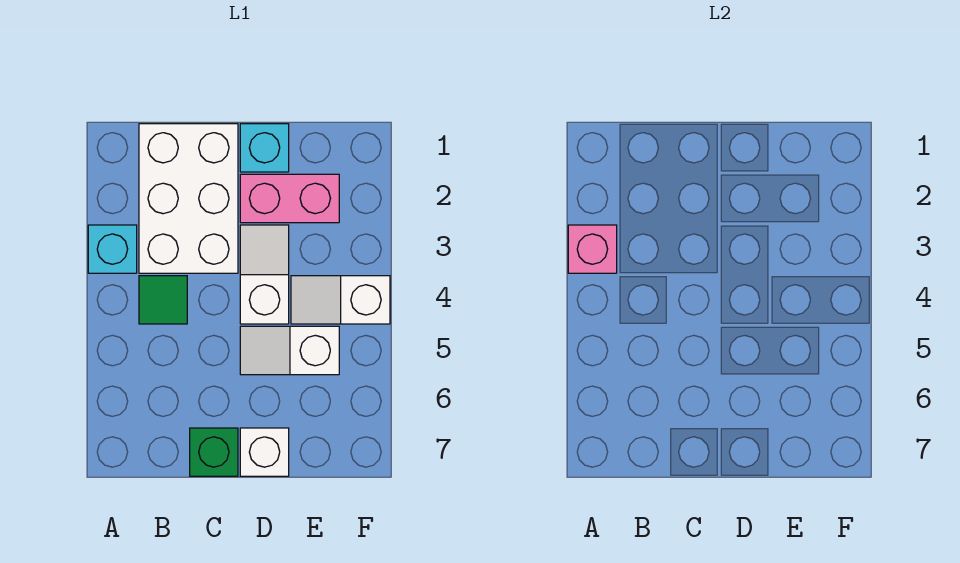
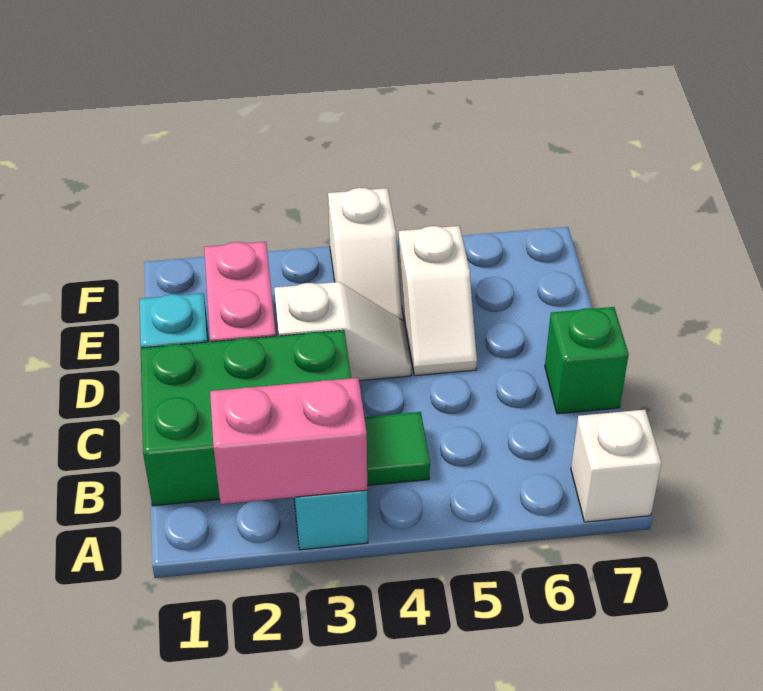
pink 1x1 brick [568,225,617,273] -> pink 1x2 brick [210,378,367,504]
white 2x3 brick [139,124,238,273] -> green 2x3 brick [141,330,351,506]
white 1x2 slope [240,225,289,324] -> white 1x2 slope turned to [274,282,411,381]
white 1x1 brick [240,428,289,476] -> white 1x1 brick moved to [571,410,662,522]

